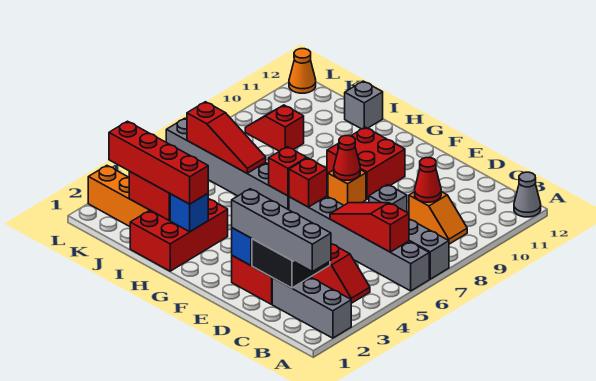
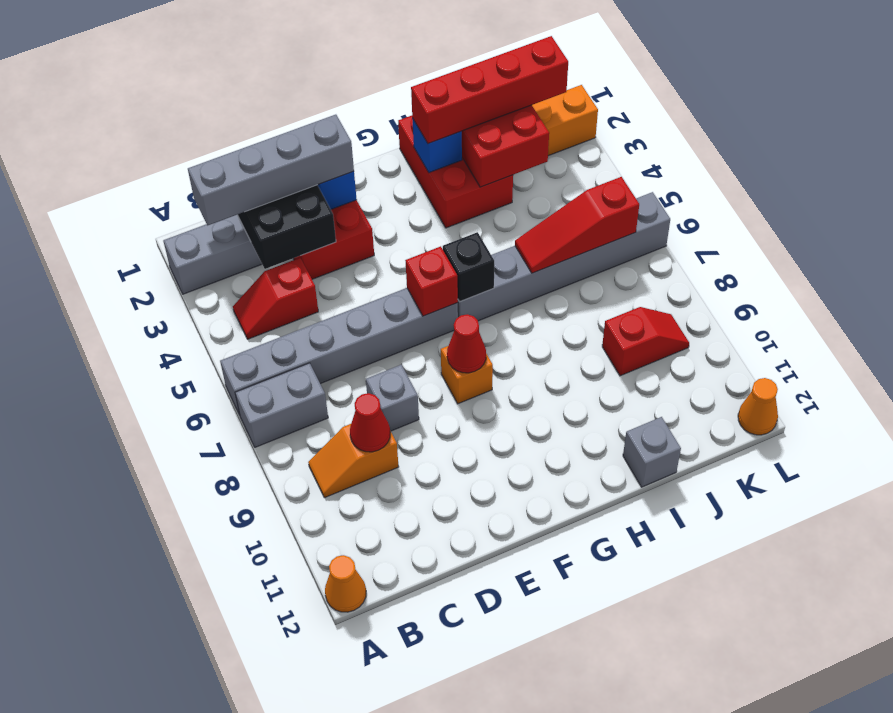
grey 1x1 cone [514,172,541,217] -> orange 1x1 cone [325,555,366,612]
red 1x3 slope [330,203,409,252] -> none
red 2x2 brick [327,127,405,199] -> none
red 1x1 brick [269,147,307,196] -> black 1x1 brick [443,232,494,302]

